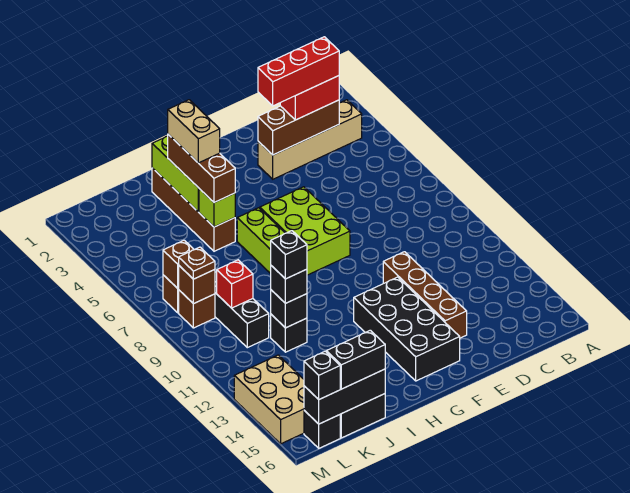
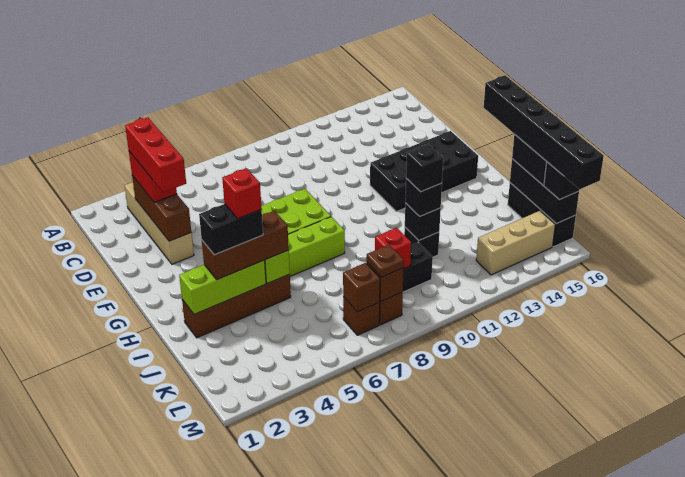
brown 1x4 brick [383,252,467,338] -> none
none -> black 1x6 brick [484,76,604,189]
tan 1x2 brick [168,100,220,163] -> black 1x2 brick [199,204,263,255]
none -> red 1x1 brick [222,168,262,219]
tan 2x3 brick [234,355,304,444] -> tan 1x3 brick [476,211,555,275]

